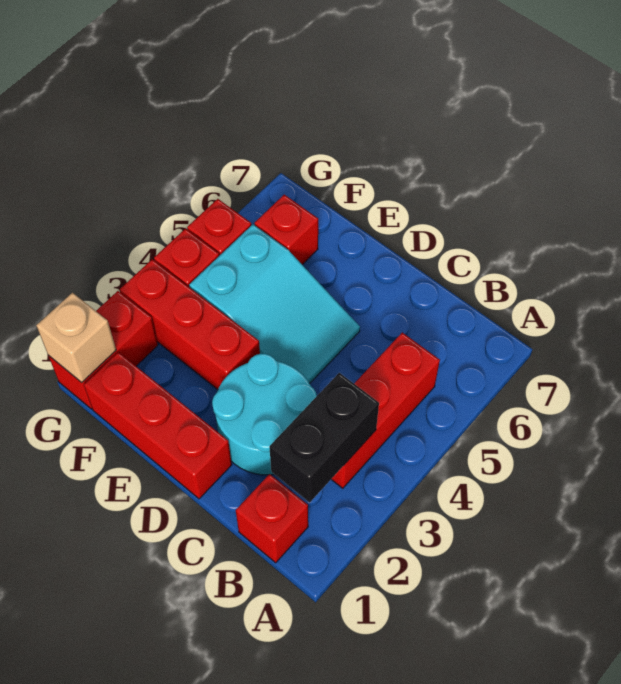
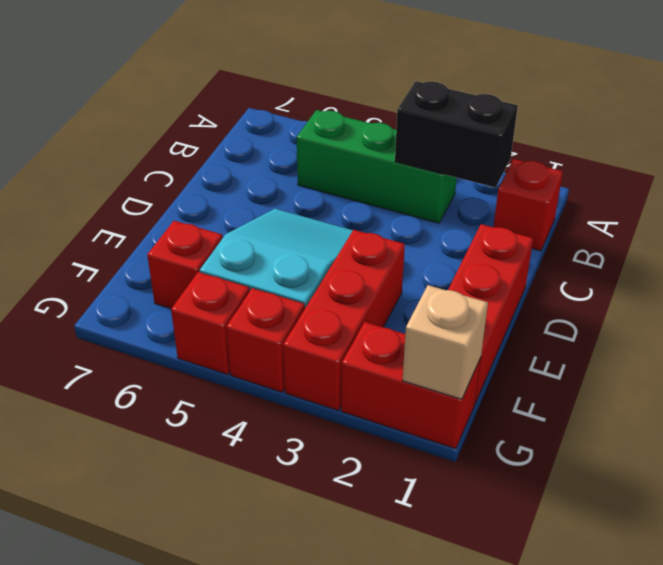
red 1x3 brick [331,333,440,488] -> green 1x3 brick [297,110,457,223]
cyan 2x2 round brick [212,354,317,475] -> none

